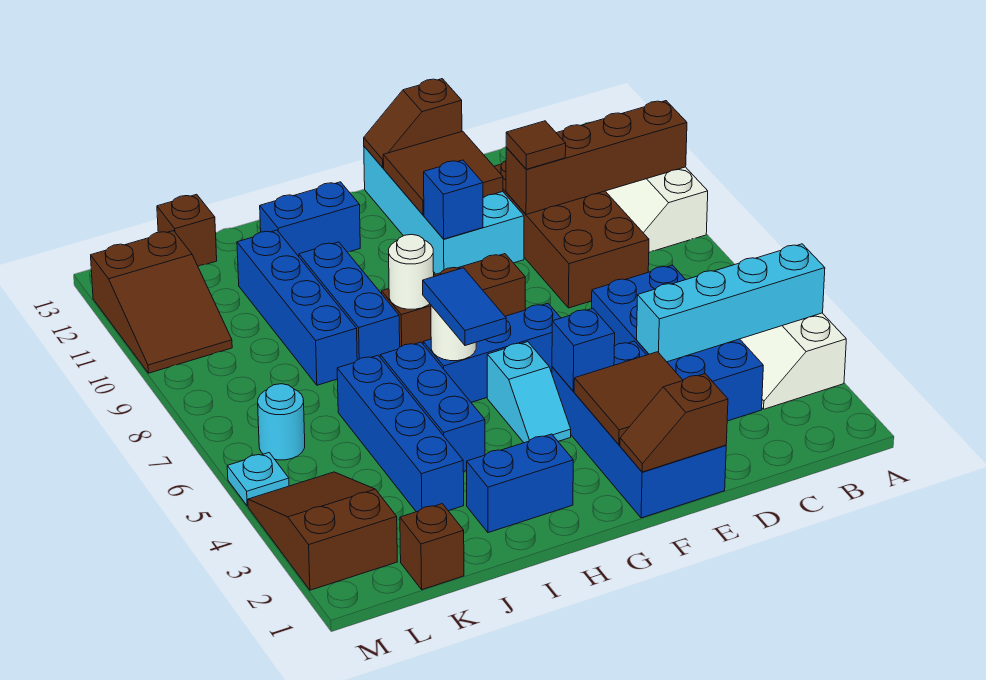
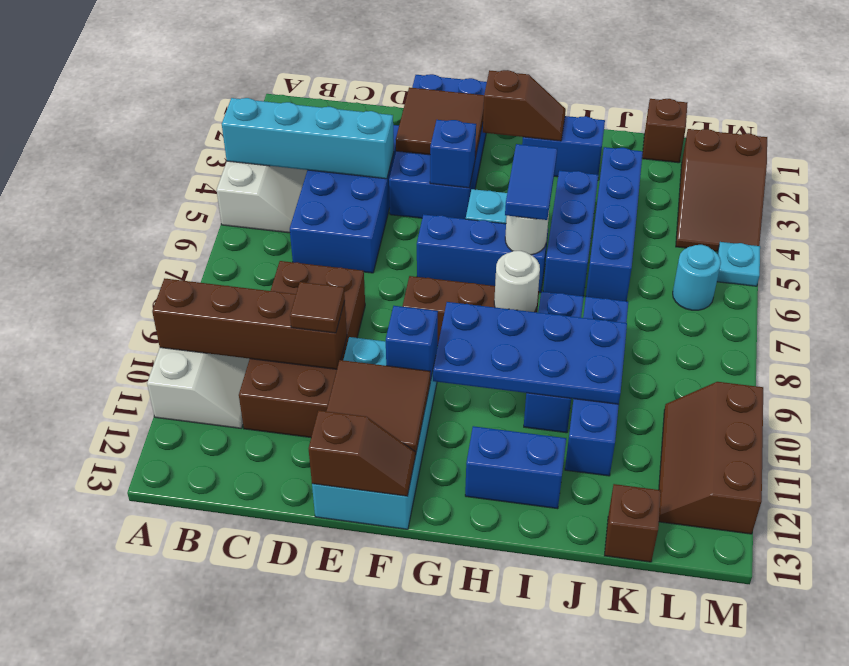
brown 1x2 slope [620,374,728,472] -> brown 1x2 slope moved to [483,70,566,141]
none -> blue 2x4 plate [433,302,627,404]
brown 2x3 slope [91,231,232,373] -> brown 2x3 slope turned to [659,382,763,534]

